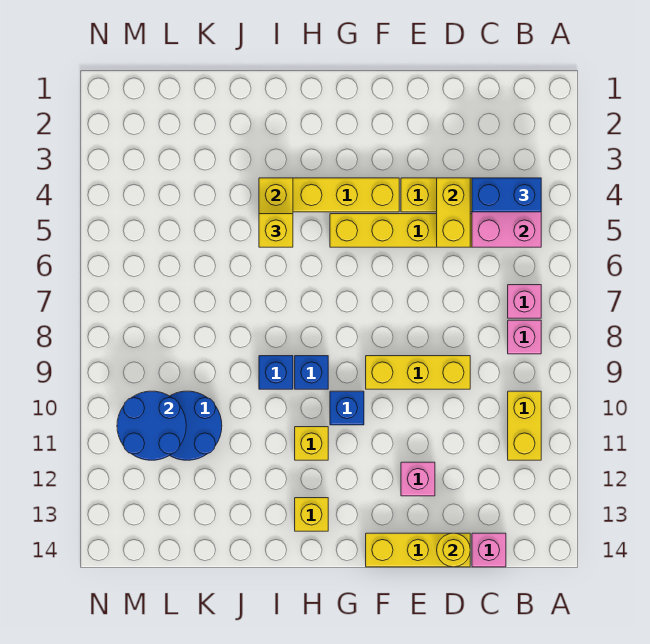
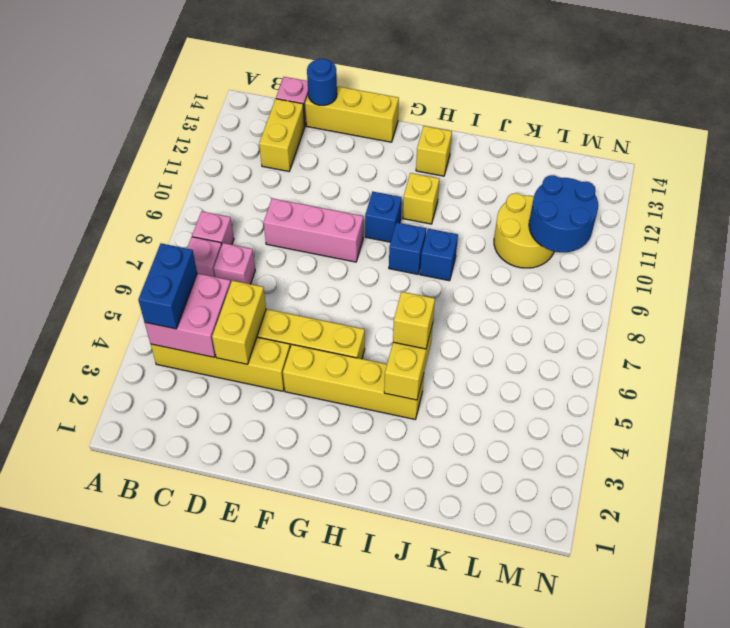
blue 1x2 brick [472,178,541,212] -> blue 1x2 brick turned to [138,243,197,329]
yellow 1x2 brick [508,391,541,460] -> yellow 1x2 brick moved to [259,99,305,171]
yellow 1x3 brick [366,356,470,389] -> pink 1x3 brick [264,198,363,262]
yellow 1x1 round brick [437,533,470,567] -> blue 1x1 round brick [307,59,337,105]
pink 1x1 brick [401,462,435,496] -> pink 1x1 brick moved to [214,243,255,284]
blue 2x2 round brick [170,391,222,460] -> yellow 2x2 round brick [494,193,554,268]

